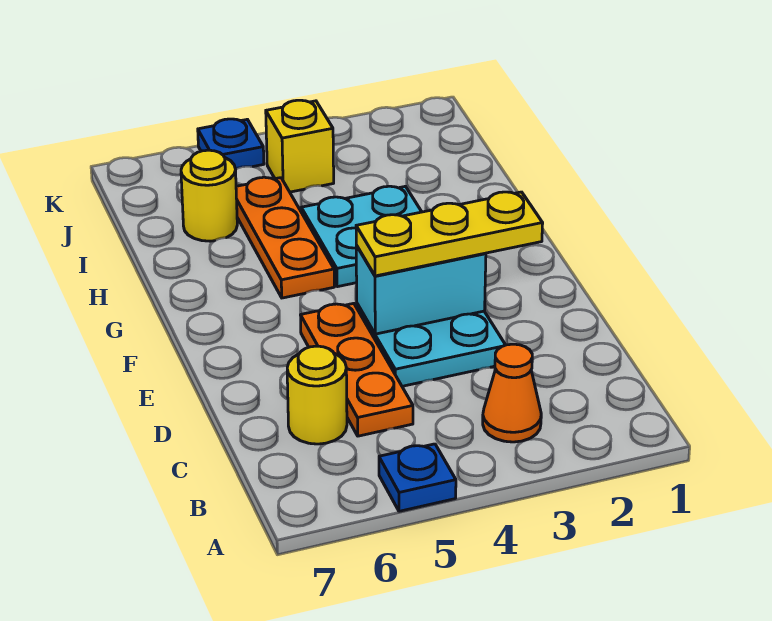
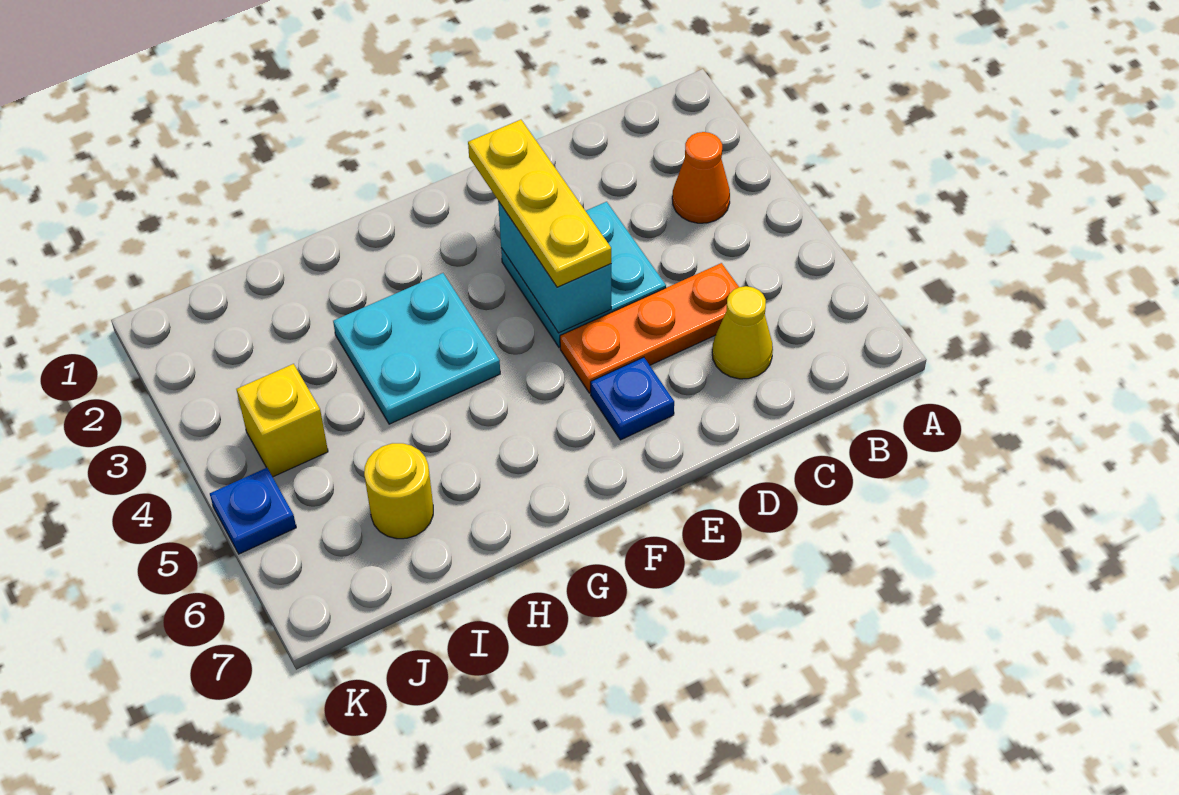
blue 1x1 plate [379,444,456,511] -> blue 1x1 plate moved to [591,357,674,440]
yellow 1x1 round brick [287,346,347,444] -> yellow 1x1 cone [712,286,773,379]
orange 1x3 plate [236,177,334,298] -> none

